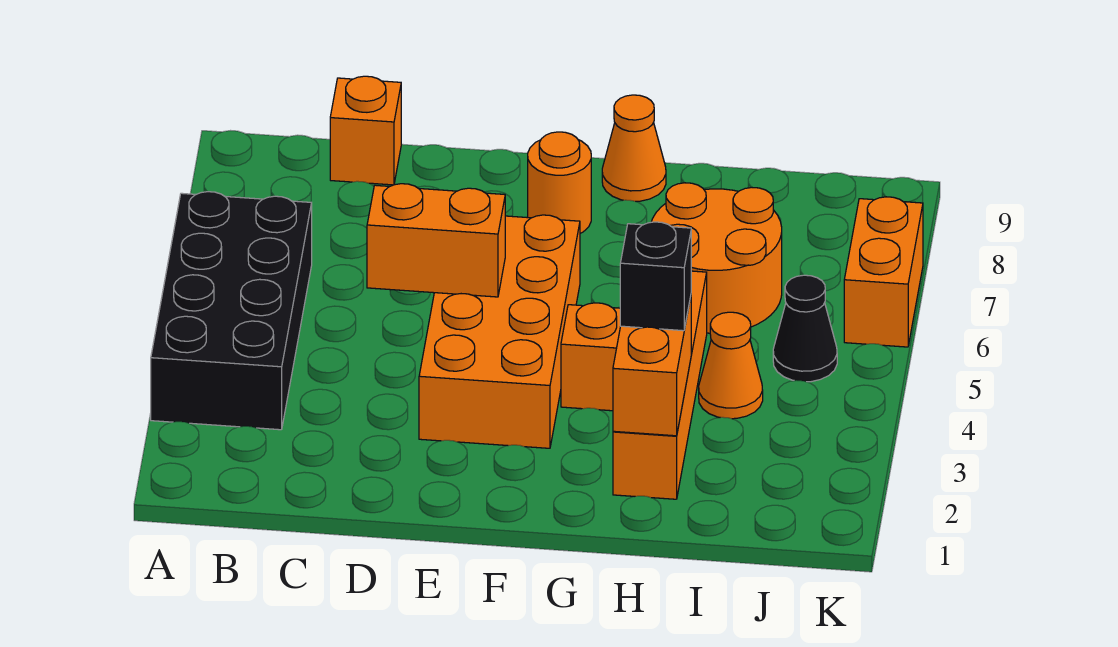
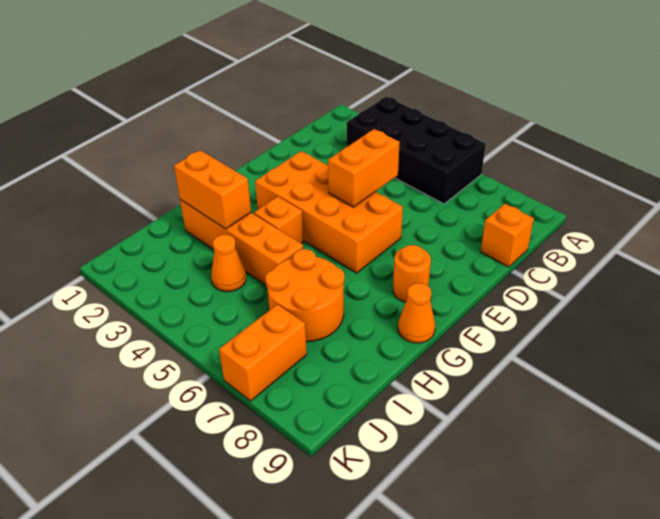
black 1x1 brick [620,222,691,331] -> none
black 1x1 cone [773,275,837,382] -> none
orange 1x2 brick [844,197,923,347] -> orange 1x2 brick turned to [219,304,307,401]

